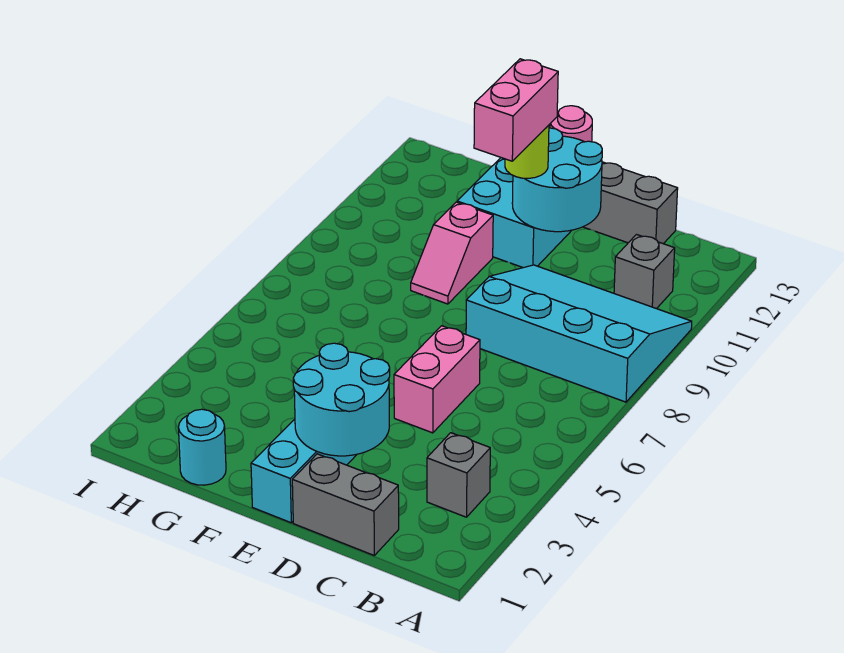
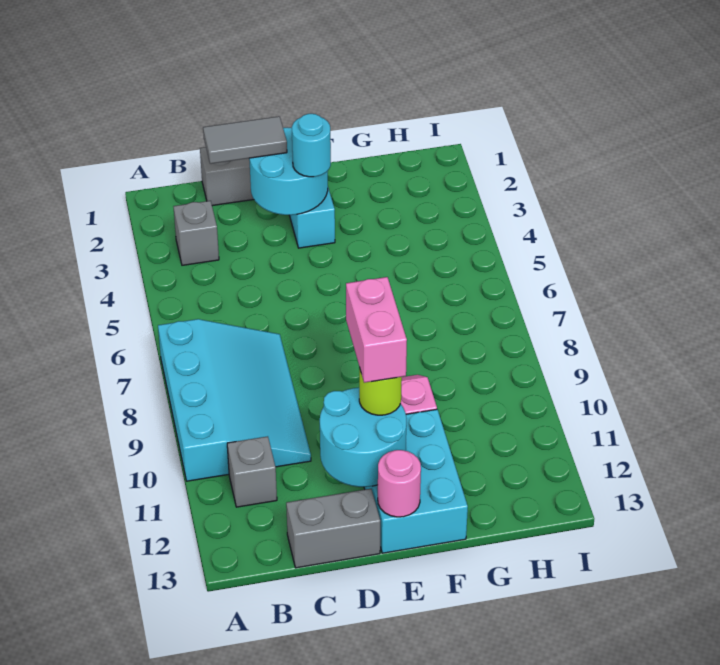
cyan 3x4 slope [466,265,692,402] -> cyan 3x4 slope turned to [158,319,311,481]
none -> grey 1x2 tile [203,116,287,164]
pink 1x2 brick [394,326,480,433] -> none
cyan 1x1 round brick [179,409,226,485] -> cyan 1x1 round brick moved to [292,114,331,177]

